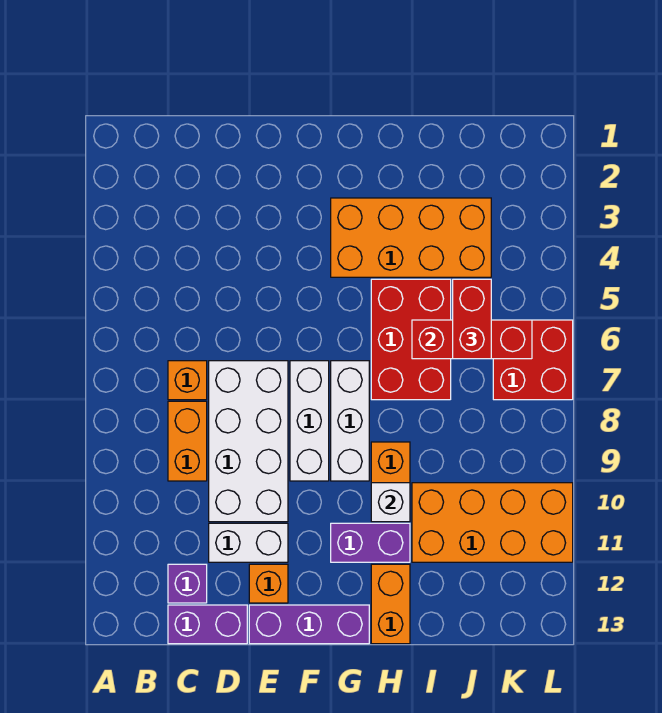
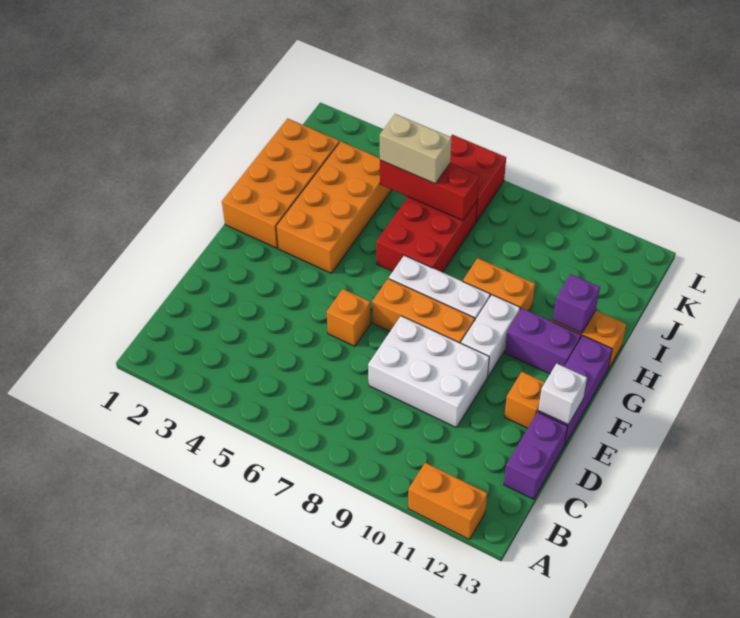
orange 1x1 brick [168,361,207,400] -> orange 1x1 brick moved to [327,289,371,346]
orange 1x2 brick [168,401,207,481] -> orange 1x2 brick moved to [408,463,487,540]
purple 1x1 brick [168,564,207,603] -> purple 1x1 brick moved to [553,274,600,333]
white 2x4 brick [209,361,288,522] -> white 2x3 brick [368,316,489,428]
white 1x2 brick [209,523,288,562] -> white 1x2 brick moved to [461,295,520,376]
white 1x3 brick [290,361,329,481] -> orange 1x3 brick [372,279,475,343]
purple 1x2 brick [331,523,410,562] -> purple 1x2 brick turned to [505,308,581,374]
red 2x3 brick [371,279,451,400] -> red 2x3 brick turned to [376,197,477,272]
white 1x1 brick [371,483,410,522] -> white 1x1 brick moved to [538,364,587,425]
red 1x3 brick [412,320,532,359] -> red 1x3 brick turned to [380,160,479,220]
orange 2x4 brick [412,483,573,562] -> orange 2x4 brick moved to [222,119,339,248]
red 1x2 brick [453,279,491,359] -> tan 1x2 brick [380,114,451,184]

